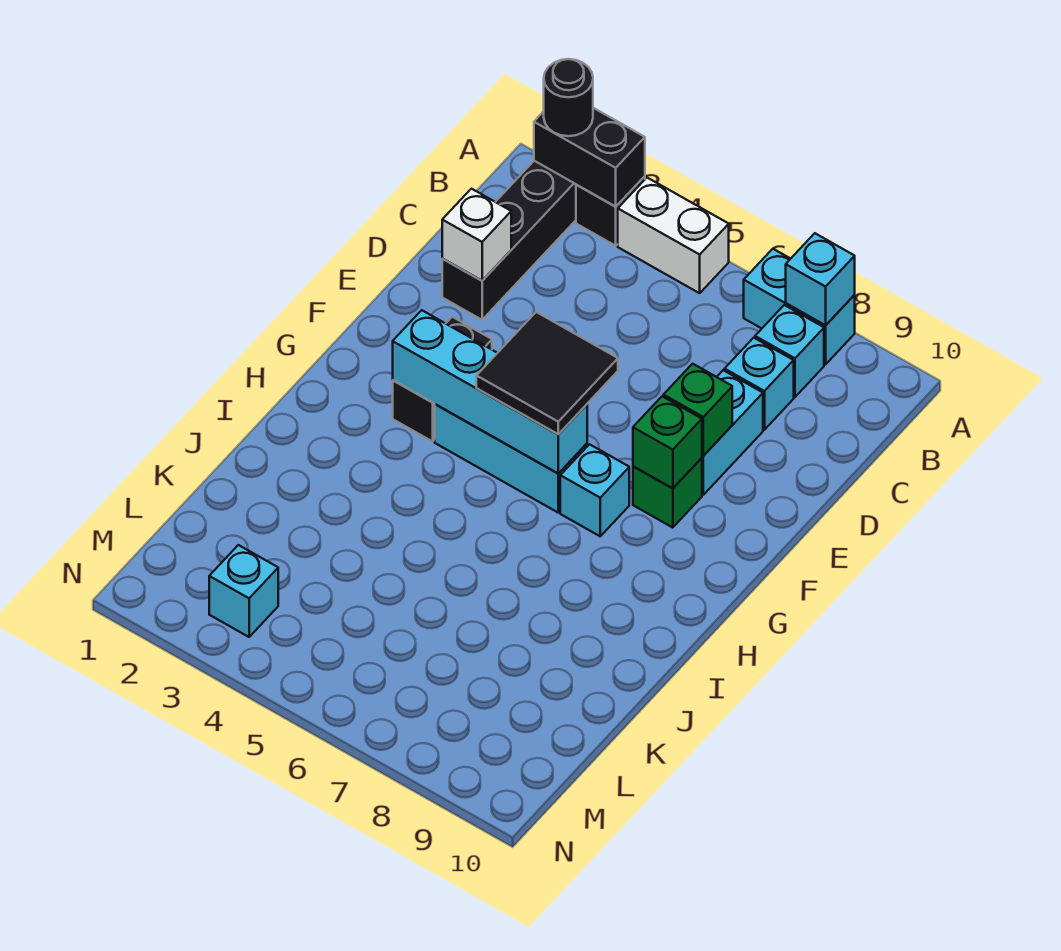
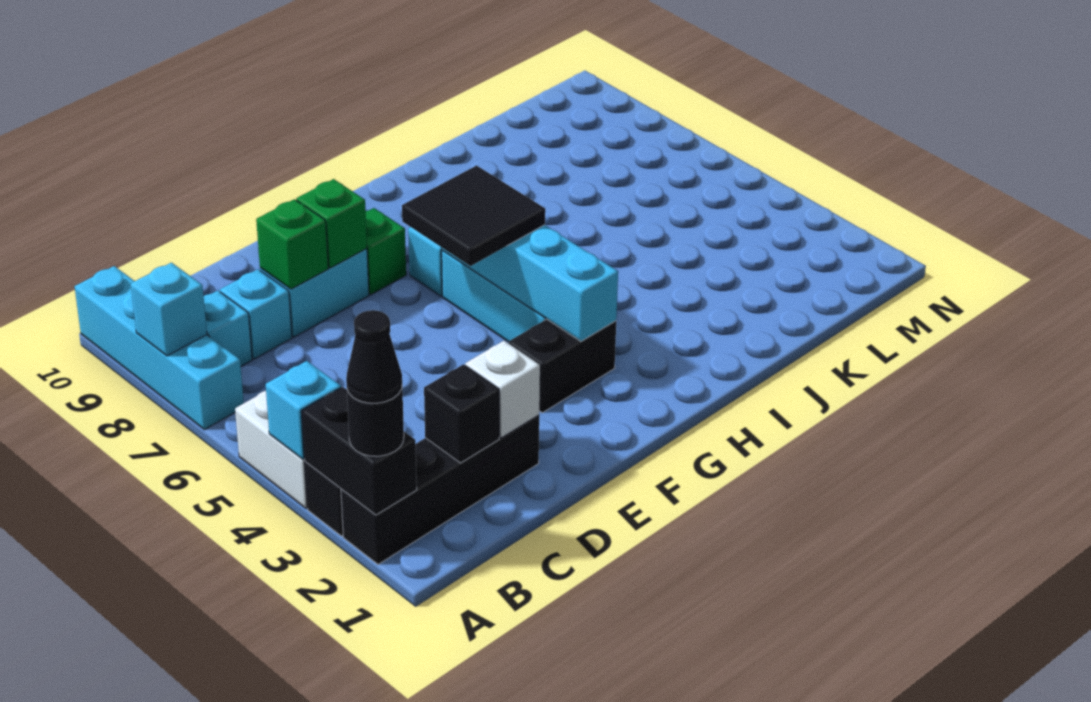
none -> black 1x1 cone [346,310,402,403]
cyan 1x2 brick [744,249,855,364] -> cyan 1x4 brick [74,266,244,430]
none -> black 1x1 brick [424,364,499,463]
green 1x1 brick [633,396,702,488] -> green 1x1 brick moved to [256,199,328,289]
cyan 1x1 brick [209,545,278,637] -> cyan 1x1 brick moved to [266,361,341,459]

